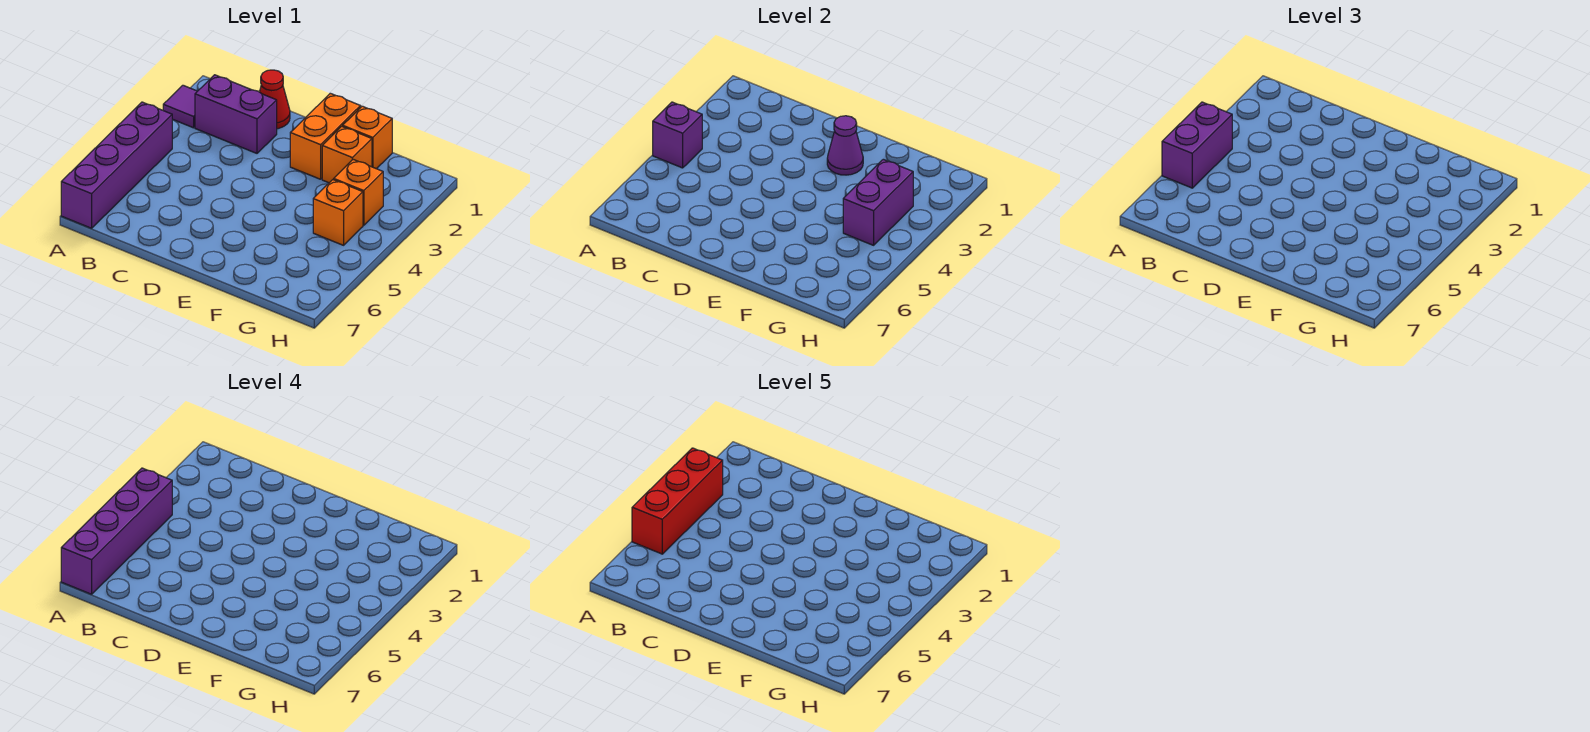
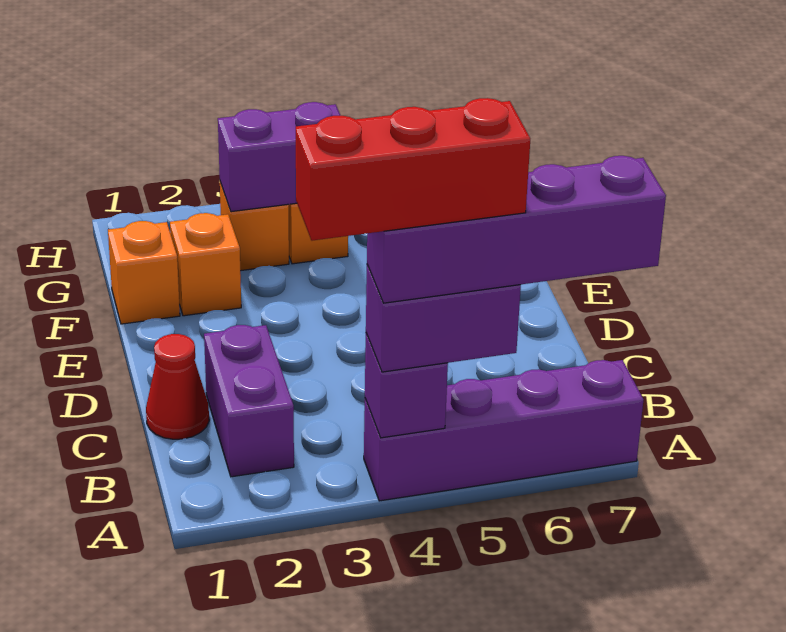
purple 1x1 tile [163,85,197,128] -> none
orange 1x2 brick [290,93,361,179] -> none
purple 1x1 cone [827,116,863,175] -> none

